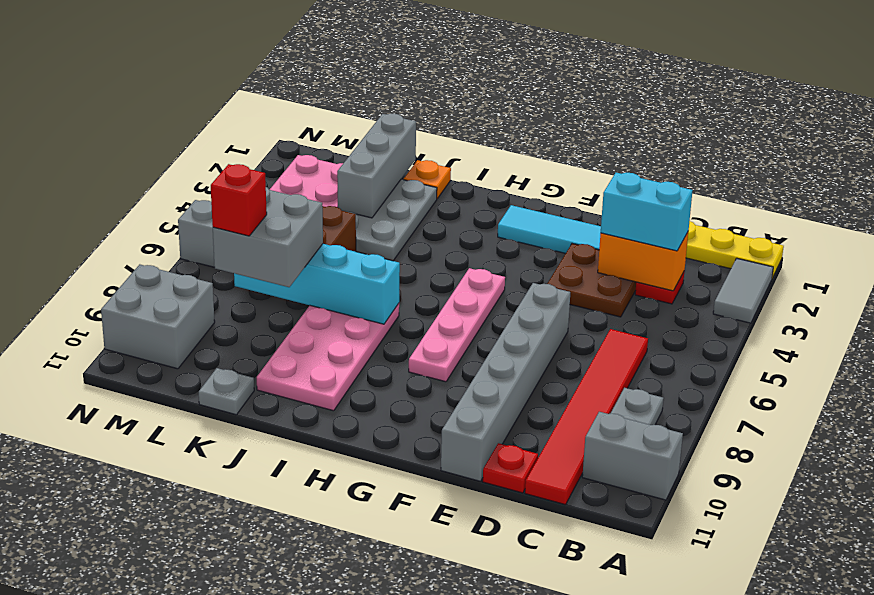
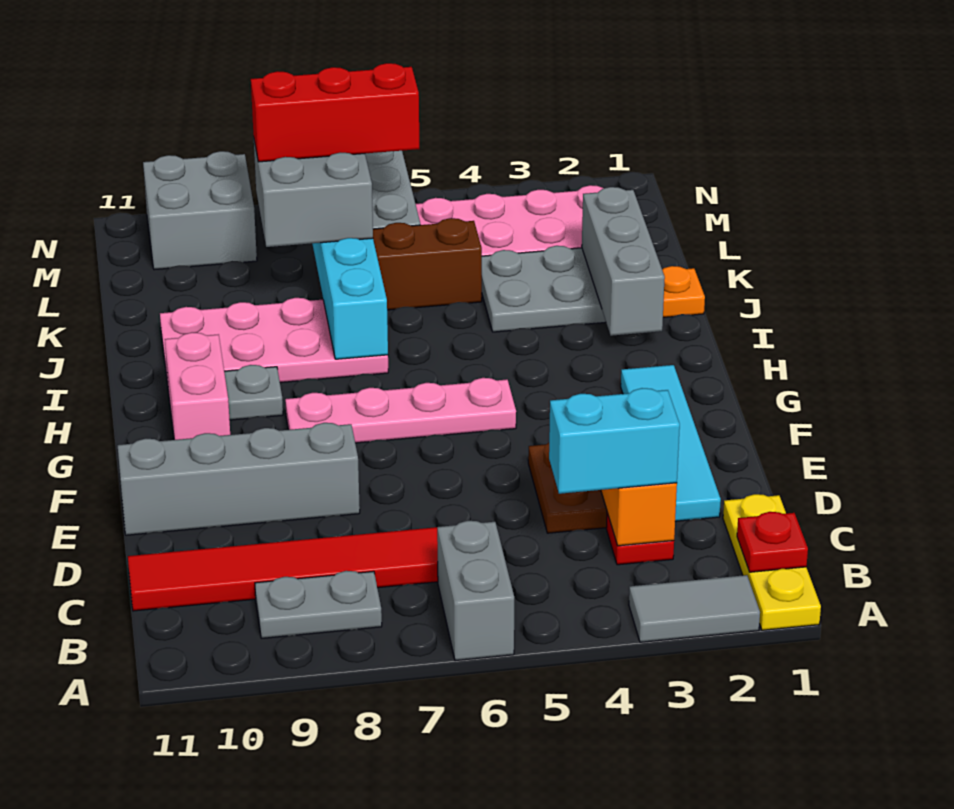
grey 1x2 brick [582,412,683,500] -> grey 1x2 brick moved to [437,521,514,661]
cyan 1x2 brick [601,173,693,251] -> cyan 1x2 brick turned to [549,388,680,494]
red 1x1 plate [483,443,538,493] -> red 1x1 plate moved to [737,512,808,572]
grey 1x6 brick [441,283,570,481] -> grey 1x4 brick [118,423,360,535]
none -> pink 1x2 brick [165,332,230,440]
grey 1x3 brick [337,114,416,218] -> grey 1x3 brick turned to [582,187,665,336]
grey 1x1 plate [199,368,254,415] -> grey 1x1 plate moved to [224,365,283,420]
red 1x1 brick [211,164,267,236] -> red 1x3 brick [251,63,419,162]

